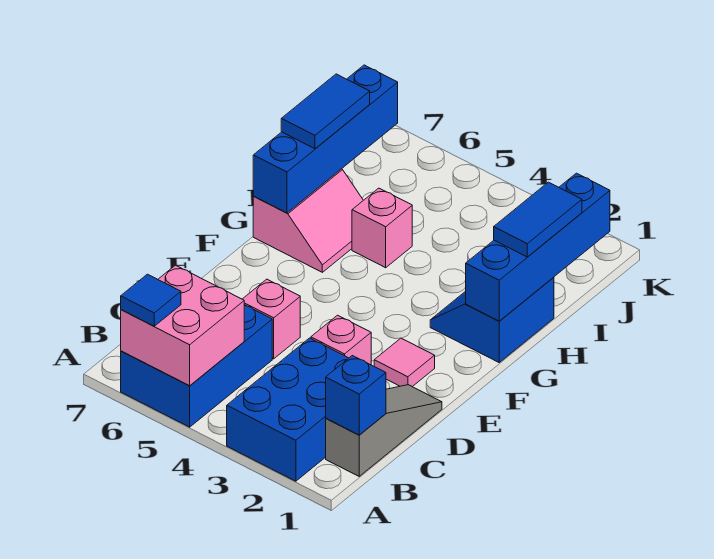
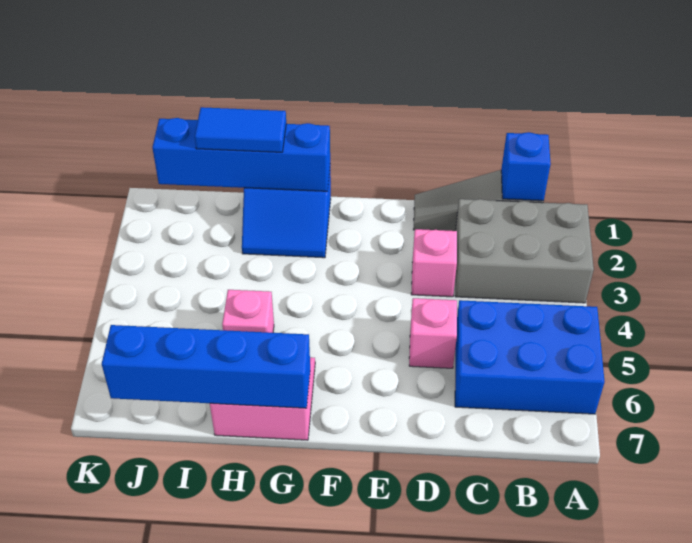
blue 2x3 brick [227,338,348,481] -> grey 2x3 brick [455,199,594,303]
pink 2x2 brick [121,265,244,386] -> none
blue 1x1 tile [121,274,181,326] -> none
pink 1x1 tile [374,338,435,387] -> none
blue 1x2 tile [281,74,370,149] -> none

